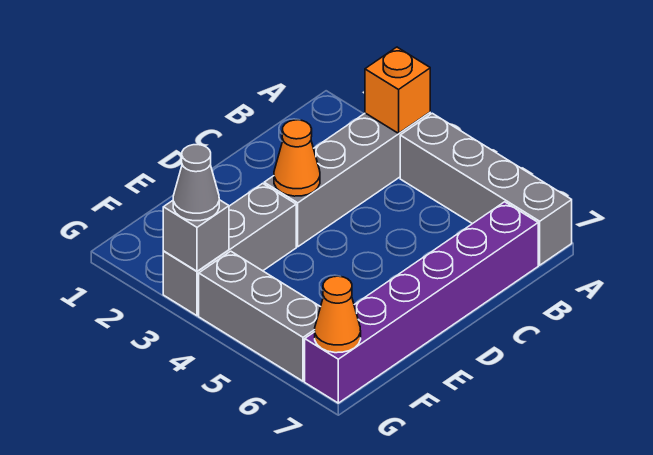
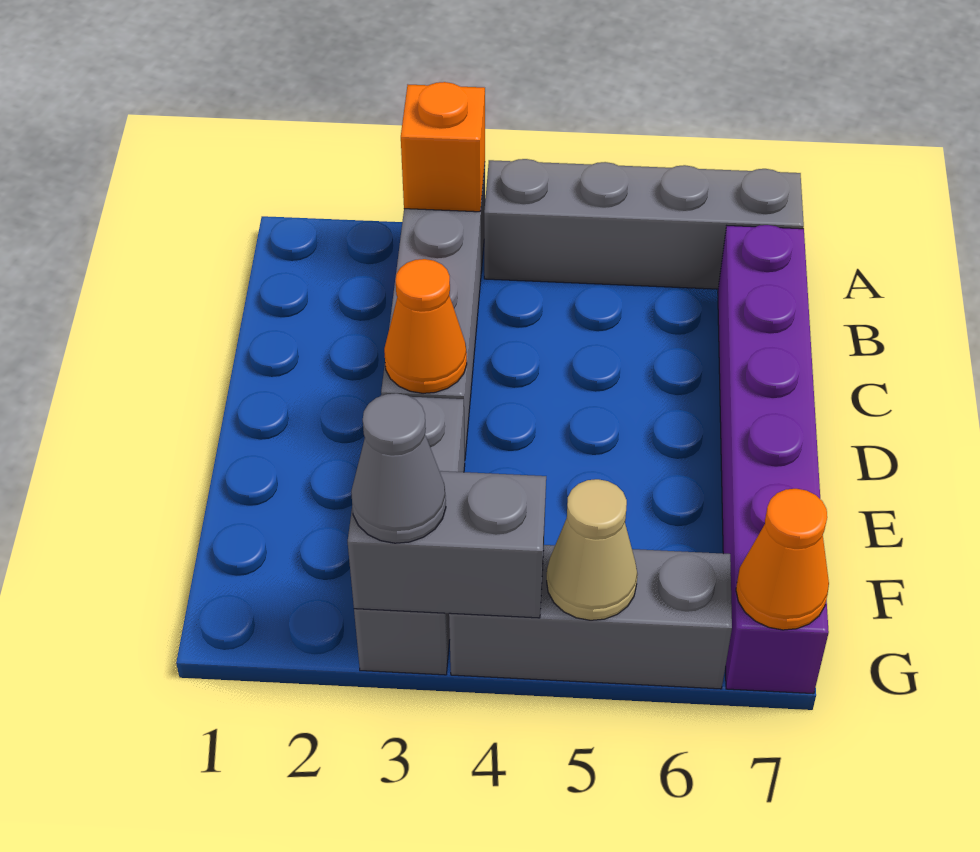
grey 1x1 brick [163,200,229,271] -> grey 1x2 brick [348,471,546,618]
none -> tan 1x1 cone [547,479,637,620]

